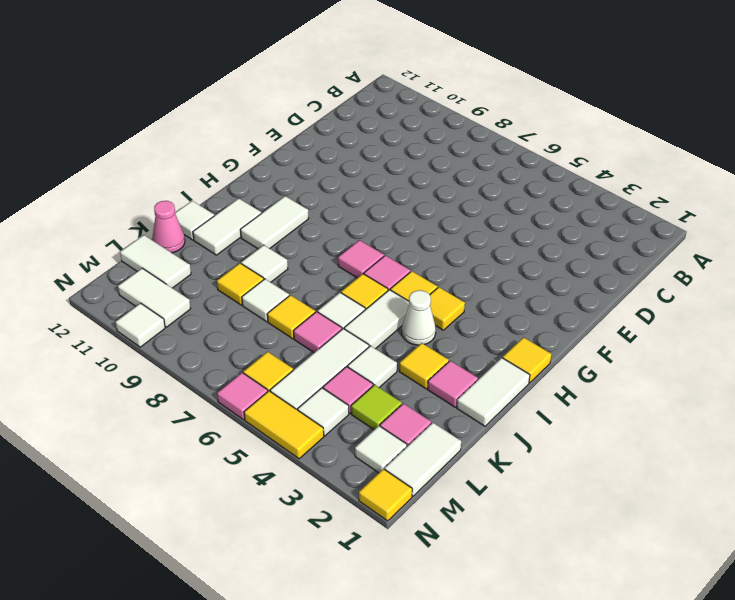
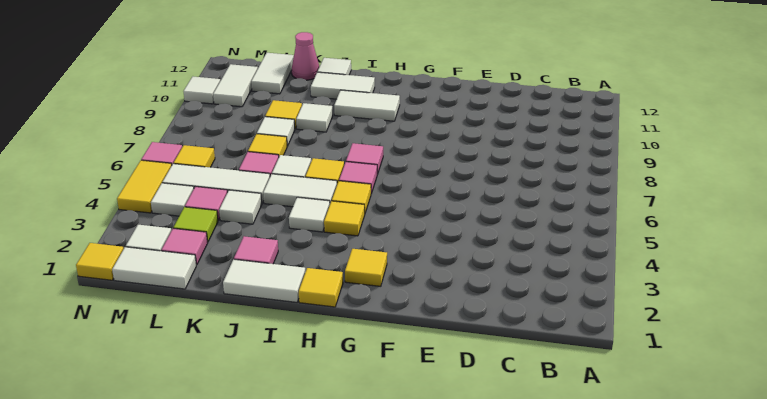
white 1x1 cone [402,290,436,345] -> white 1x1 tile [289,197,330,232]
yellow 1x1 tile [399,343,449,389] -> yellow 1x1 tile moved to [345,249,387,286]

